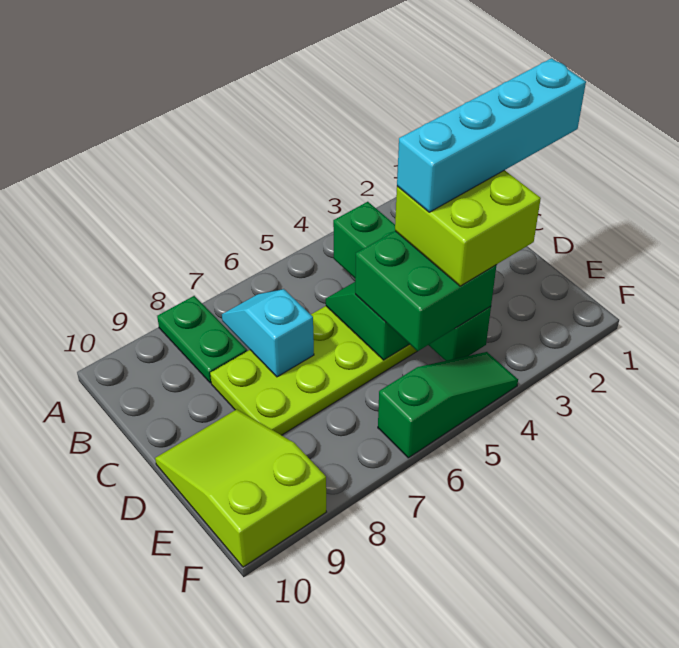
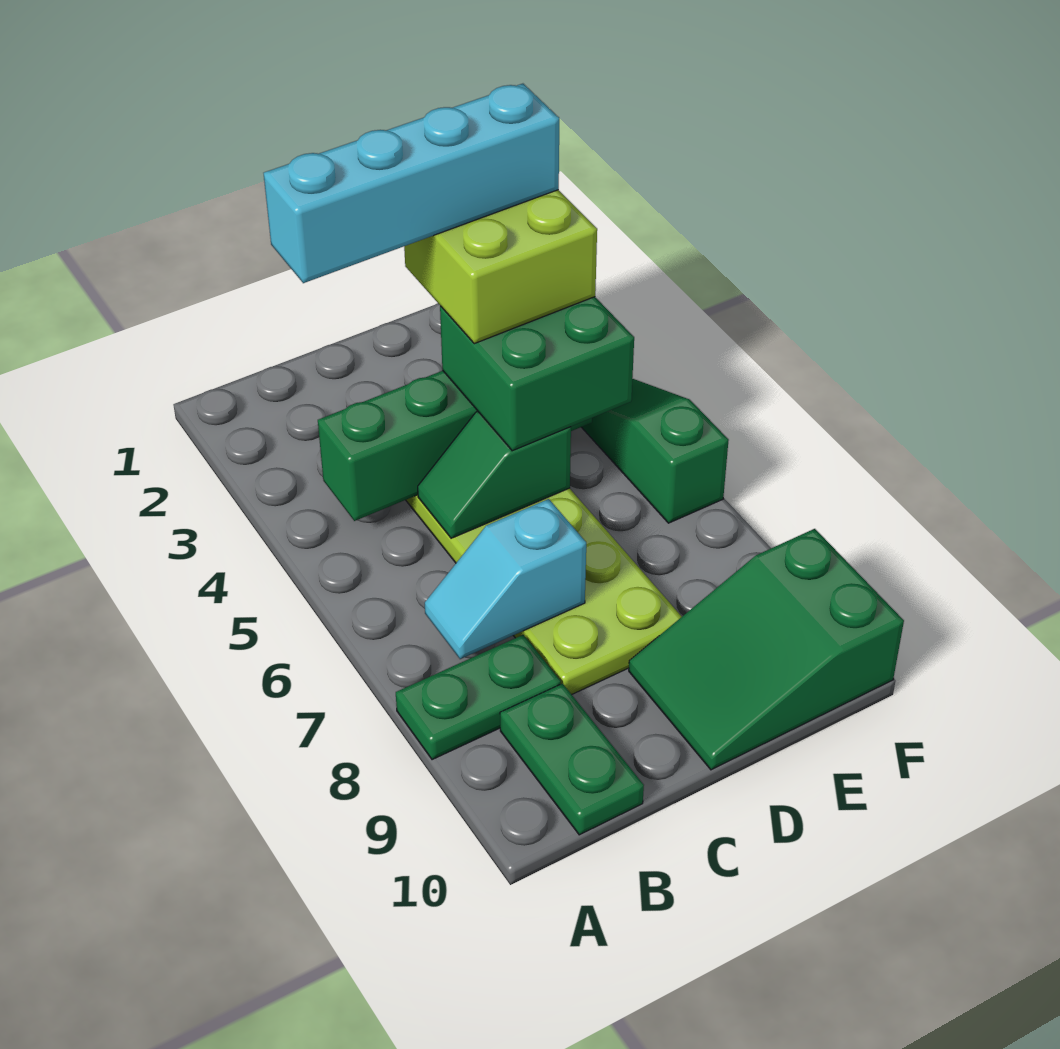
none -> green 1x2 plate [500,684,644,835]
cyan 1x4 brick [397,58,586,212] -> cyan 1x4 brick turned to [264,84,559,283]
lime 2x3 slope [155,409,326,567] -> green 2x3 slope [629,529,904,770]

